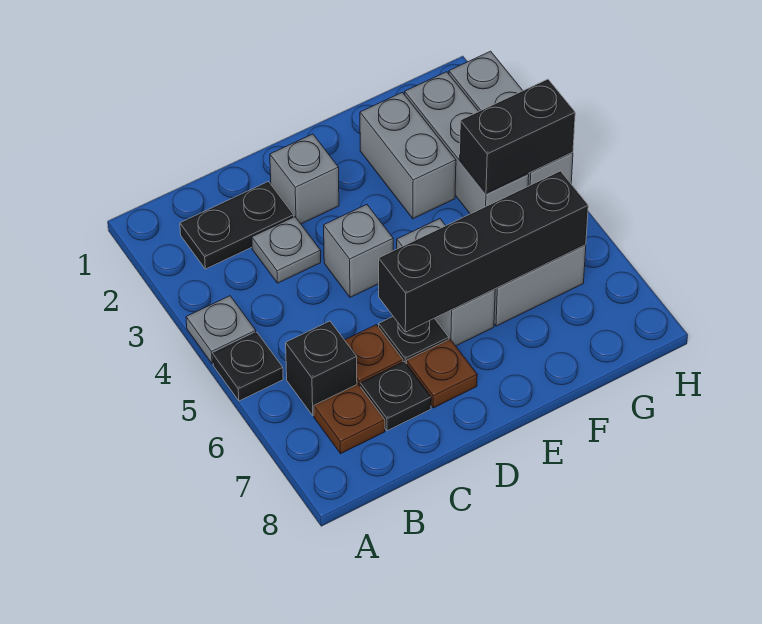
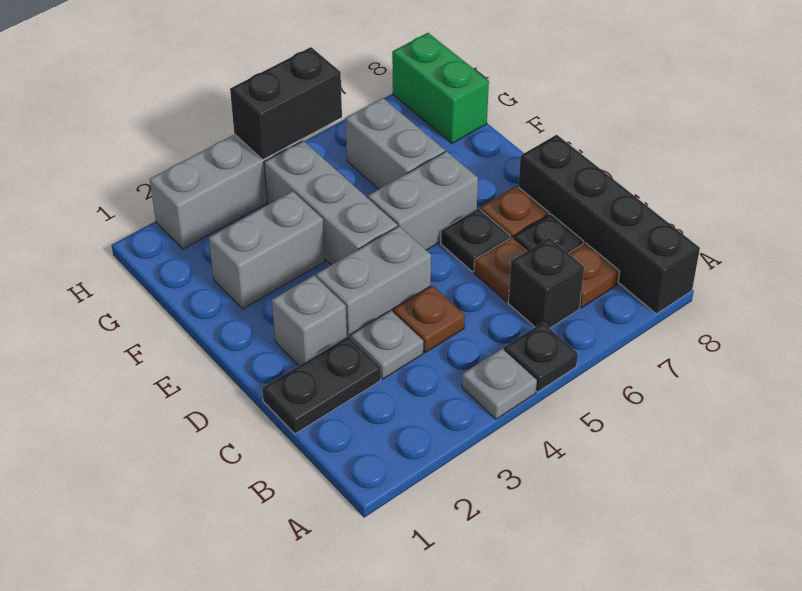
black 1x2 plate [180,182,294,269] -> black 1x2 plate turned to [262,336,381,434]
none -> brown 1x1 plate [393,285,465,353]
grey 1x1 brick [324,205,393,297] -> grey 1x2 brick [316,226,431,337]
black 1x4 brick [379,171,588,332] -> black 1x4 brick moved to [518,135,700,314]
grey 1x3 brick [405,72,529,214] -> grey 1x3 brick turned to [264,141,397,265]
black 1x2 brick [459,79,575,194] -> black 1x2 brick turned to [230,47,342,159]
none -> green 1x2 brick [392,33,489,143]

